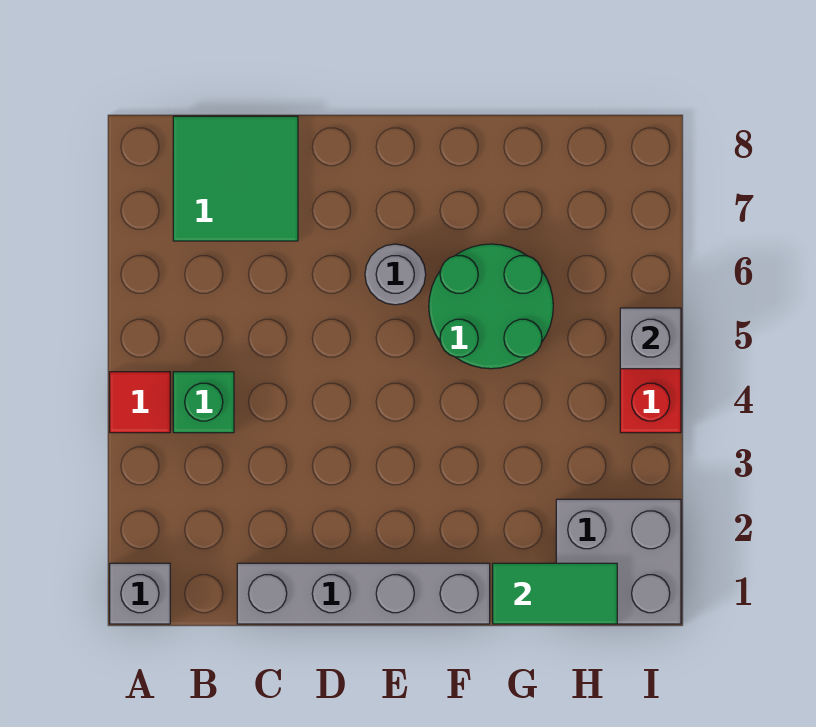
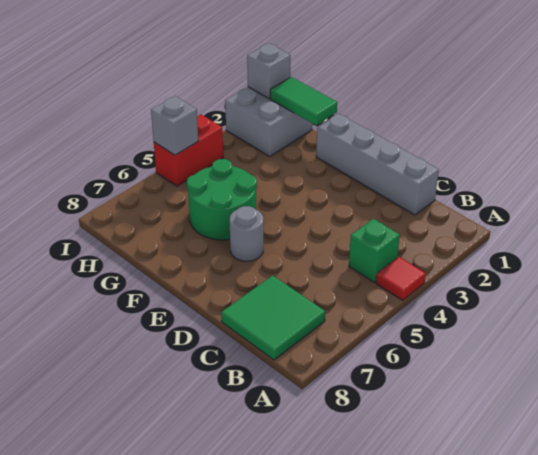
grey 1x1 brick [110,563,170,624] -> grey 1x1 brick moved to [247,43,290,98]

